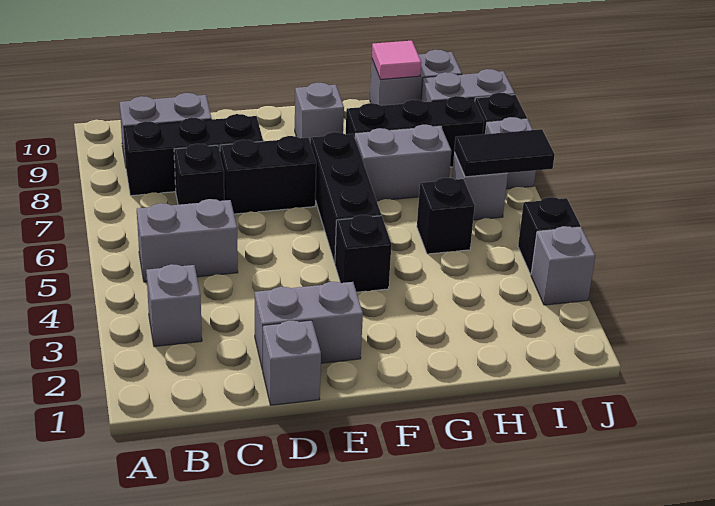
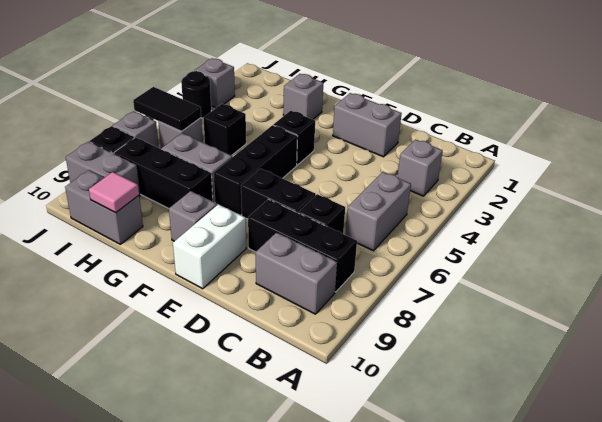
grey 1x2 brick [137,199,238,282] -> grey 1x2 brick turned to [346,172,411,251]
grey 1x1 brick [262,320,321,405] -> grey 1x1 brick moved to [283,74,323,119]
none -> white 1x2 brick [173,204,246,289]
black 1x1 brick [518,197,580,274] -> black 1x1 round brick [181,71,211,118]

